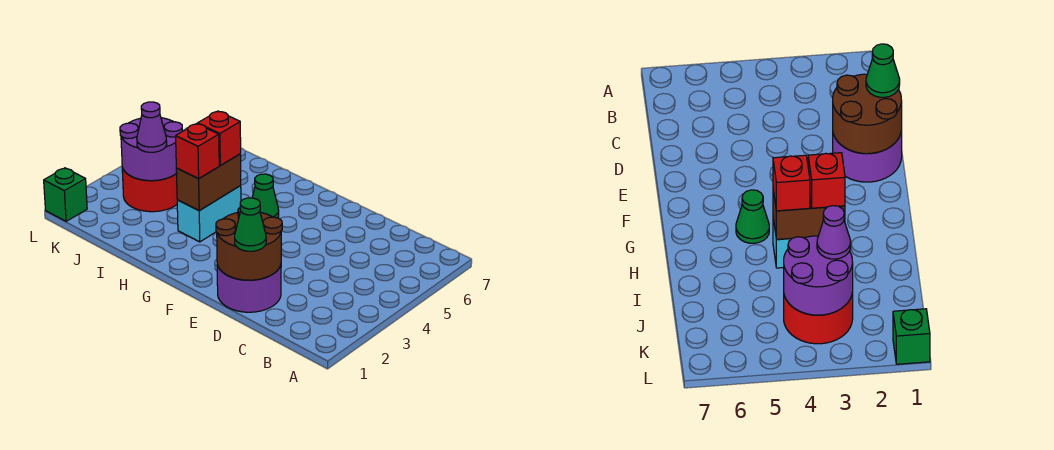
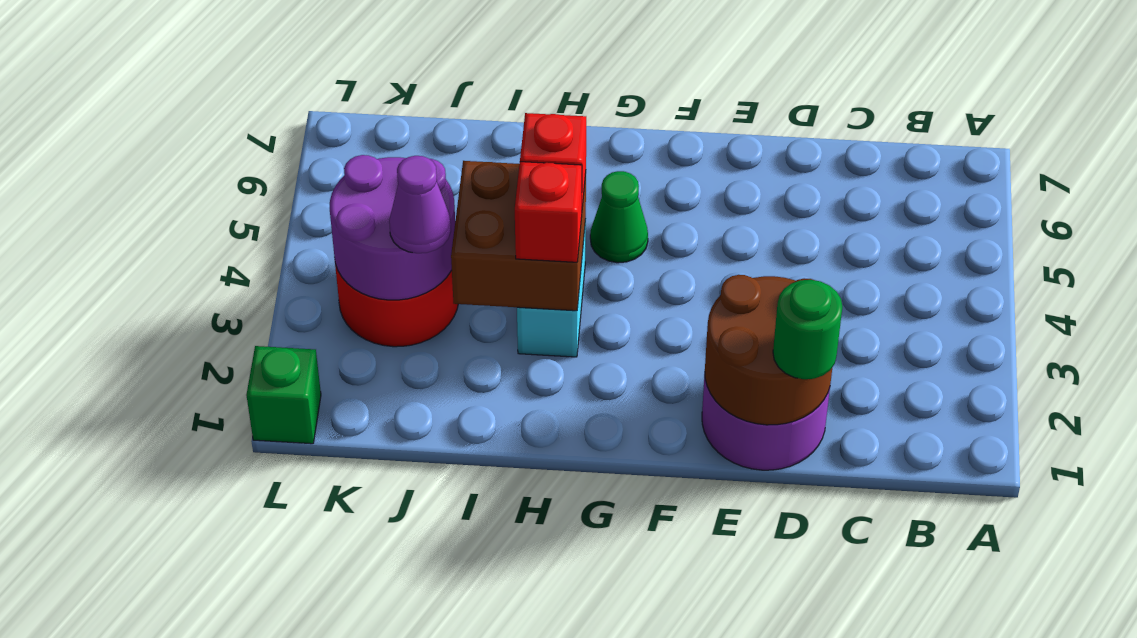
green 1x1 cone [235,198,266,251] -> green 1x1 round brick [773,280,842,379]
brown 1x2 brick [176,154,241,211] -> brown 2x2 brick [451,161,586,311]

